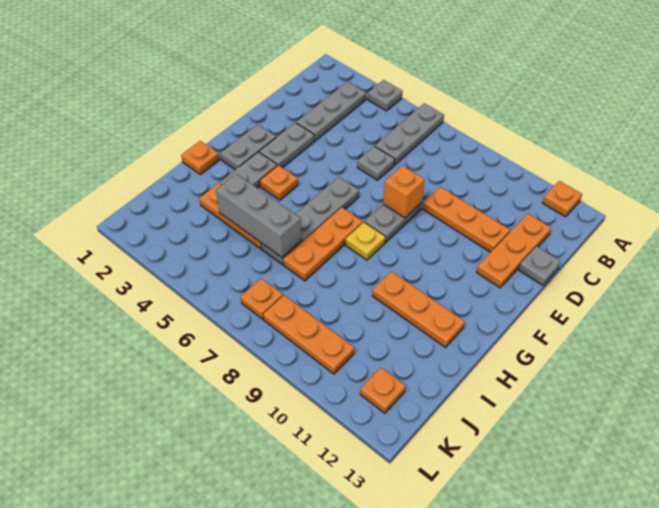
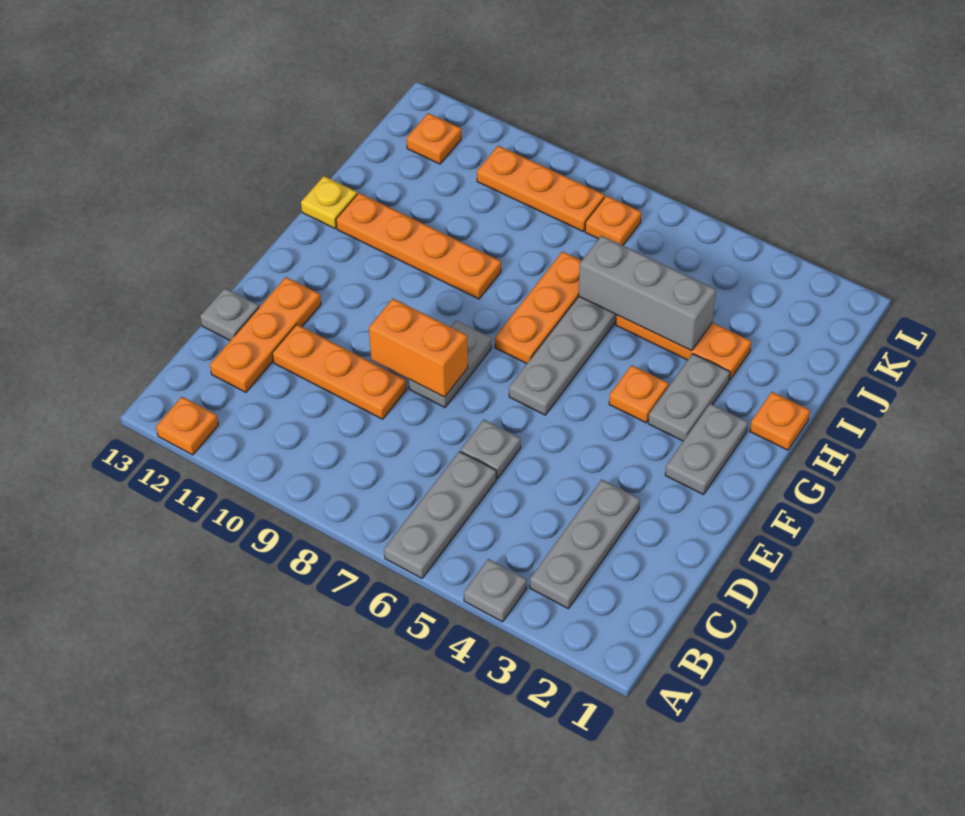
grey 1x2 plate [259,123,314,168] -> none
orange 1x1 brick [383,166,425,218] -> orange 1x2 brick [369,299,468,397]
yellow 1x1 plate [346,222,385,260] -> yellow 1x1 plate moved to [301,176,357,228]
orange 1x3 plate [372,271,465,347] -> orange 1x4 plate [336,193,501,299]

